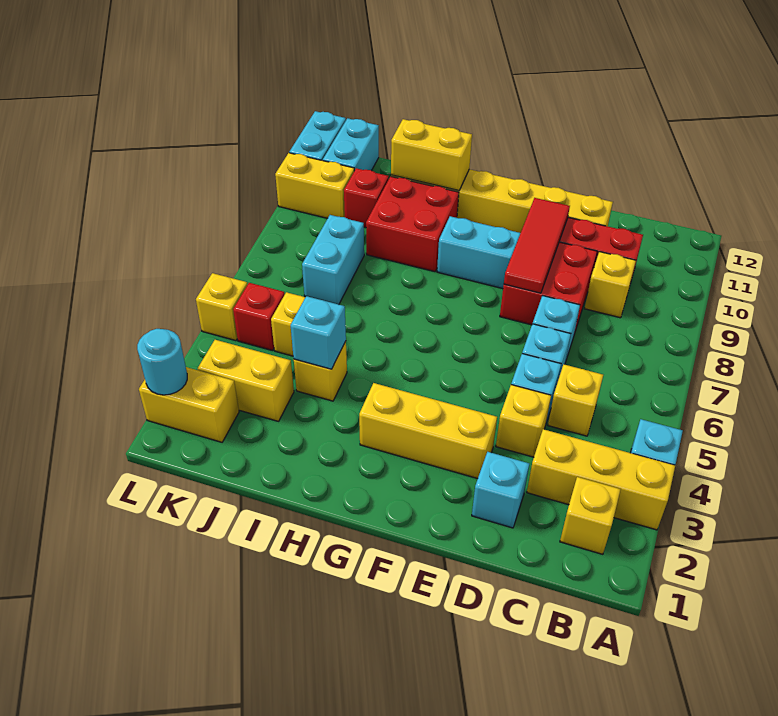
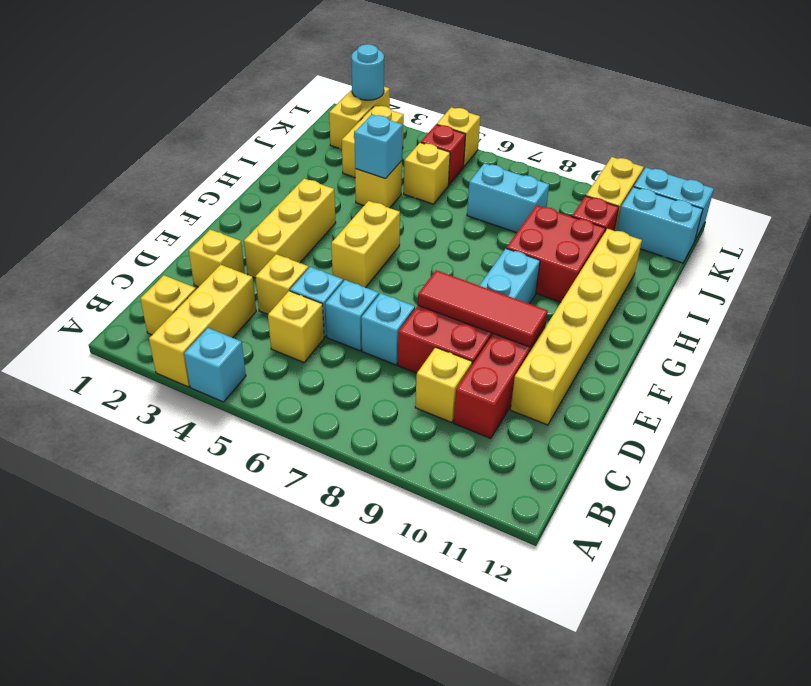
cyan 1x1 brick [472,452,529,528] -> yellow 1x1 brick [189,229,245,287]
yellow 1x2 brick [391,119,472,190] -> yellow 1x2 brick moved to [331,201,400,288]

